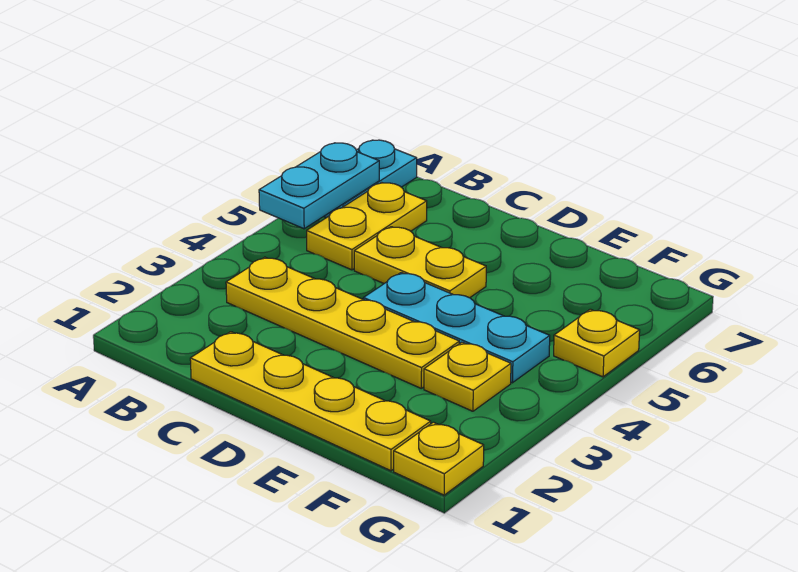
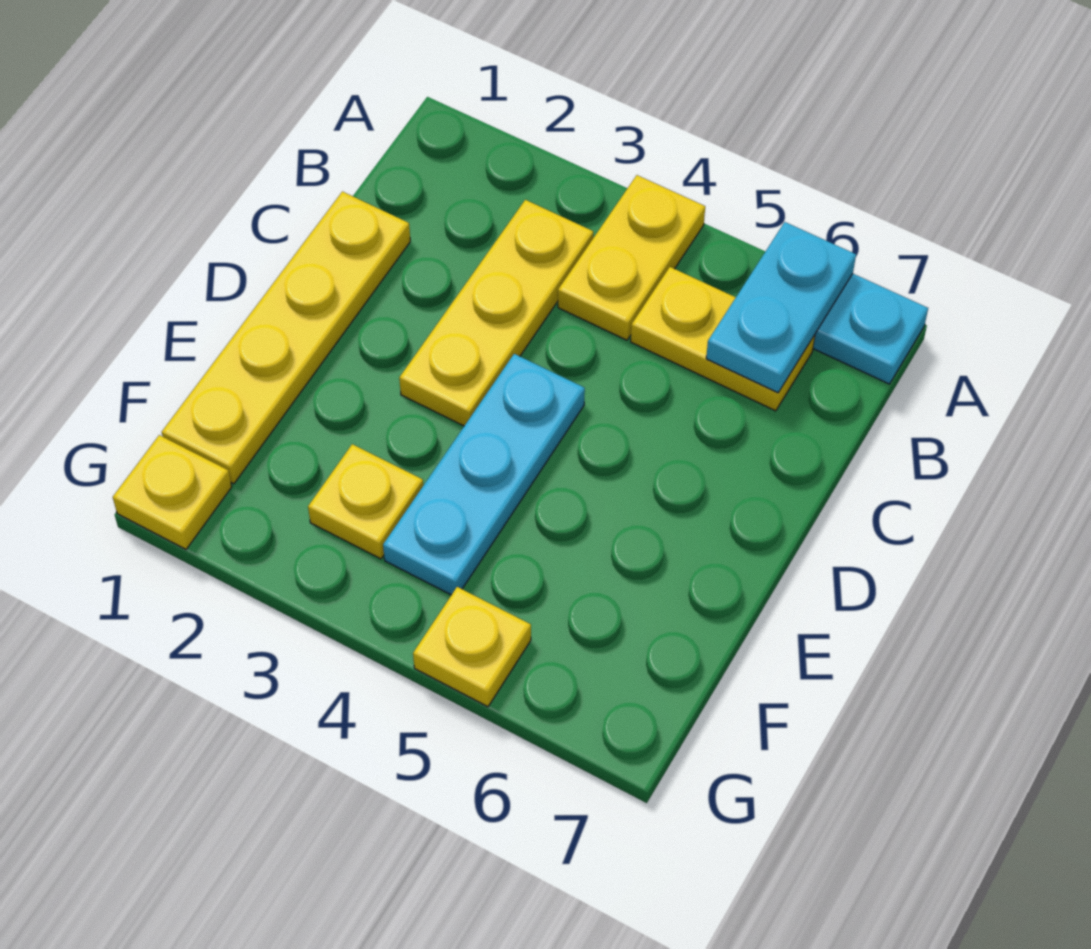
cyan 1x2 plate [259,143,379,229] -> cyan 1x2 plate turned to [706,222,856,393]
yellow 1x4 plate [226,257,459,388] -> yellow 1x3 plate [399,200,593,426]
yellow 1x2 plate [354,227,486,298] -> yellow 1x2 plate moved to [558,175,705,340]

